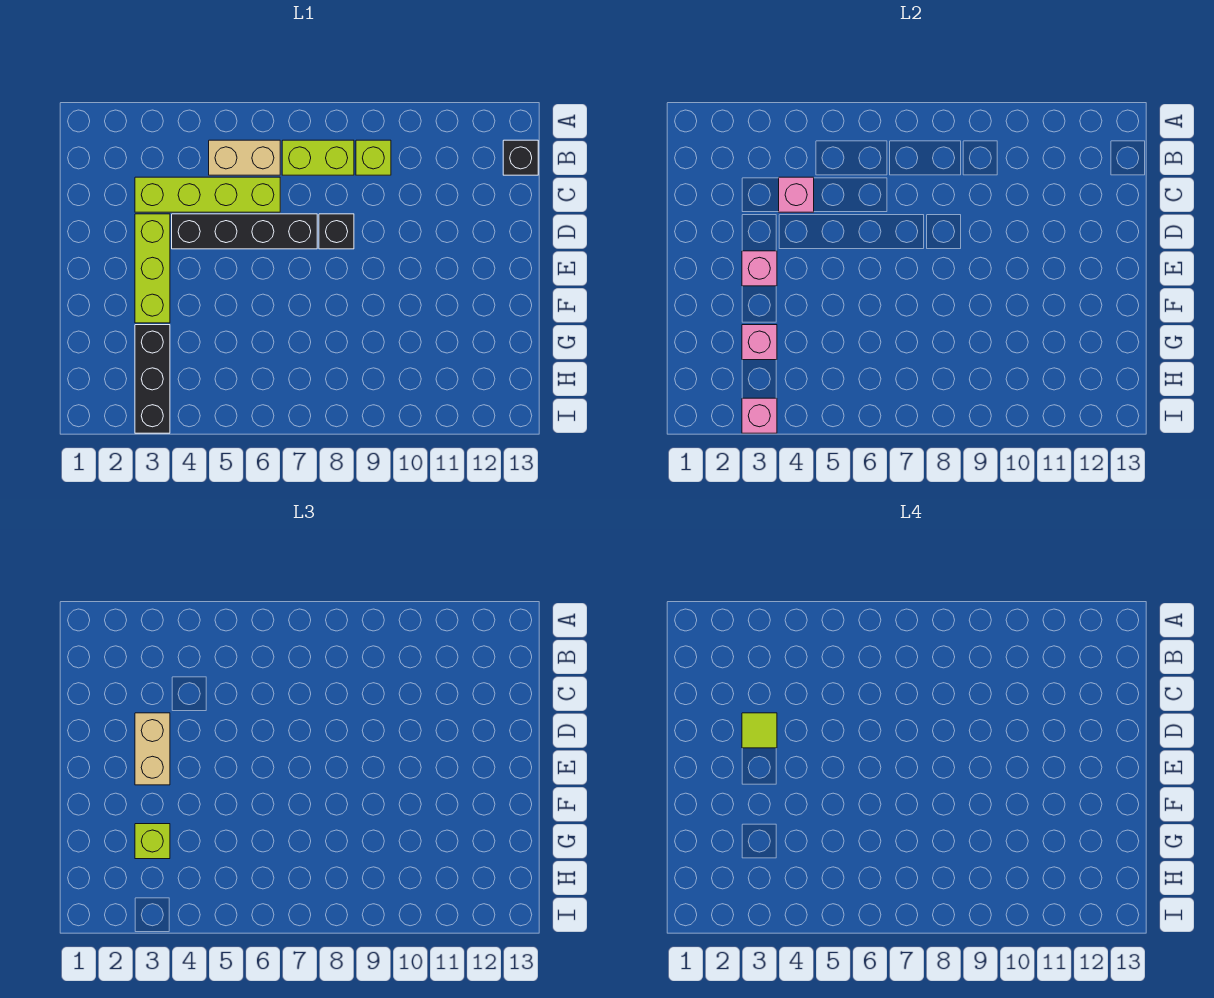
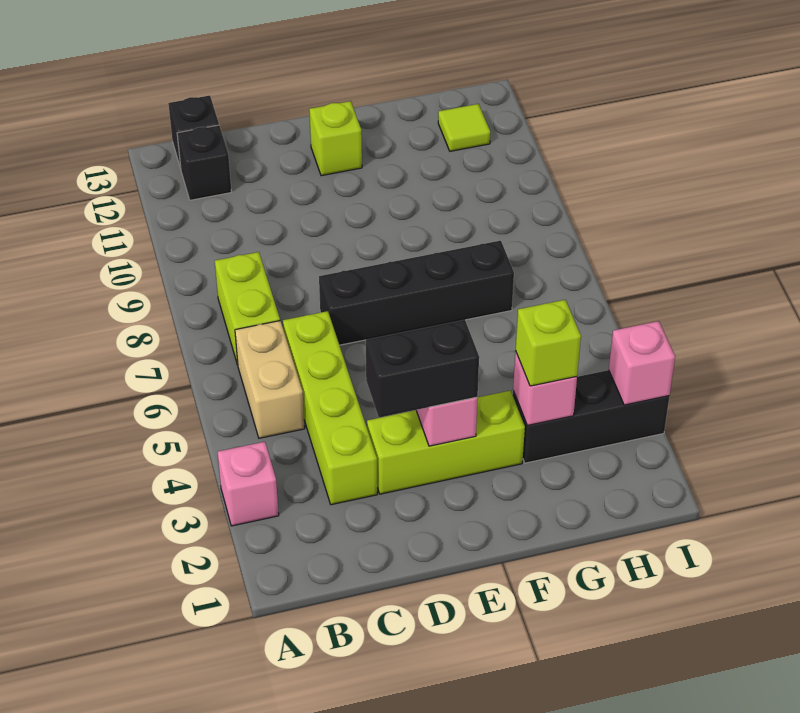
lime 1x1 brick [356,140,391,175] -> lime 1x1 brick moved to [309,101,362,176]
pink 1x1 brick [779,177,814,212] -> pink 1x1 brick moved to [217,442,279,526]
tan 1x2 brick [135,713,170,785] -> black 1x2 brick [366,320,479,418]
lime 1x1 tile [742,713,777,748] -> lime 1x1 tile moved to [438,104,490,151]
black 1x4 brick [172,214,317,249] -> black 1x4 brick turned to [319,241,514,345]
black 1x1 brick [319,214,354,249] -> black 1x1 brick moved to [177,125,232,200]

